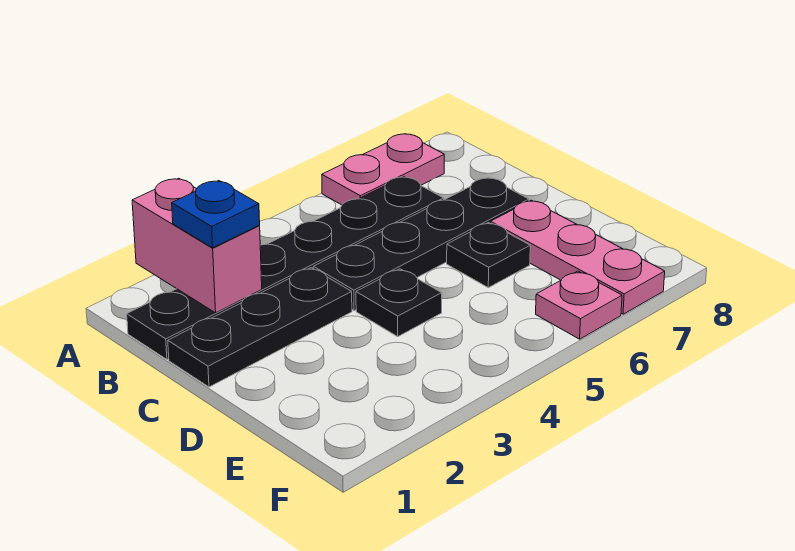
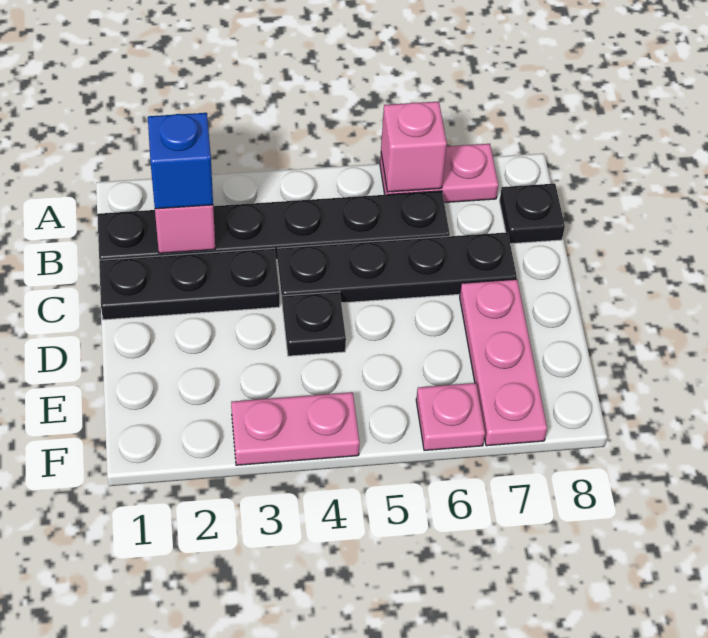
none -> pink 1x1 brick [381,101,447,192]
blue 1x1 plate [172,181,260,248] -> blue 1x1 brick [148,113,213,209]
black 1x1 plate [447,223,530,288] -> black 1x1 plate moved to [500,184,565,244]
none -> pink 1x2 plate [231,392,360,465]

